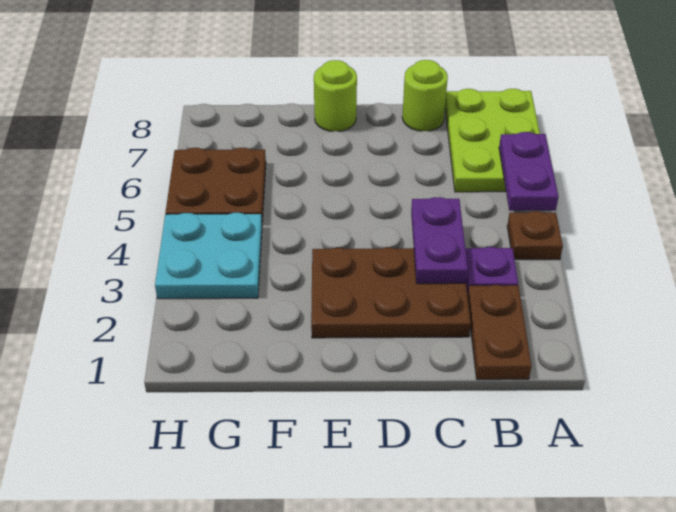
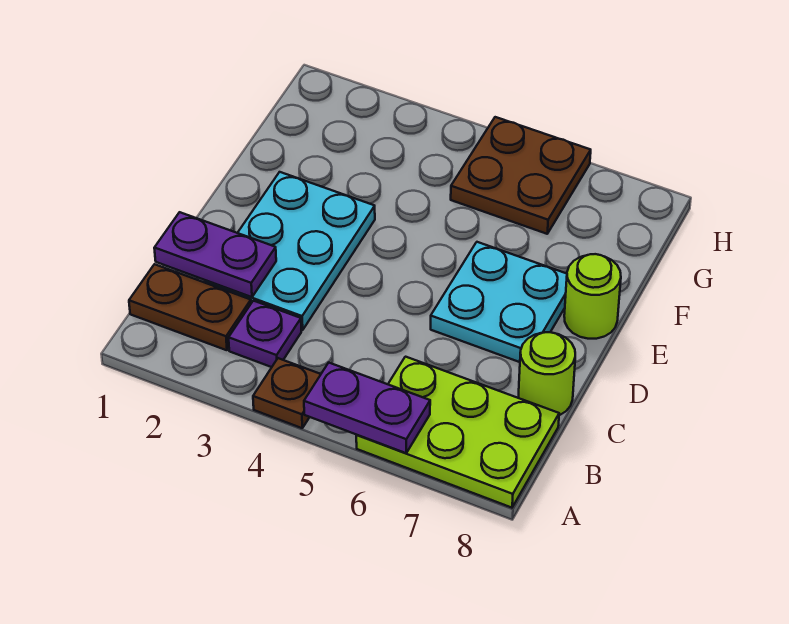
brown 2x3 plate [311,248,471,338] -> cyan 2x3 plate [205,172,375,330]
purple 1x2 plate [411,197,468,284] -> purple 1x2 plate moved to [154,212,276,297]
cyan 2x2 plate [155,213,262,299] -> cyan 2x2 plate moved to [431,242,567,362]

